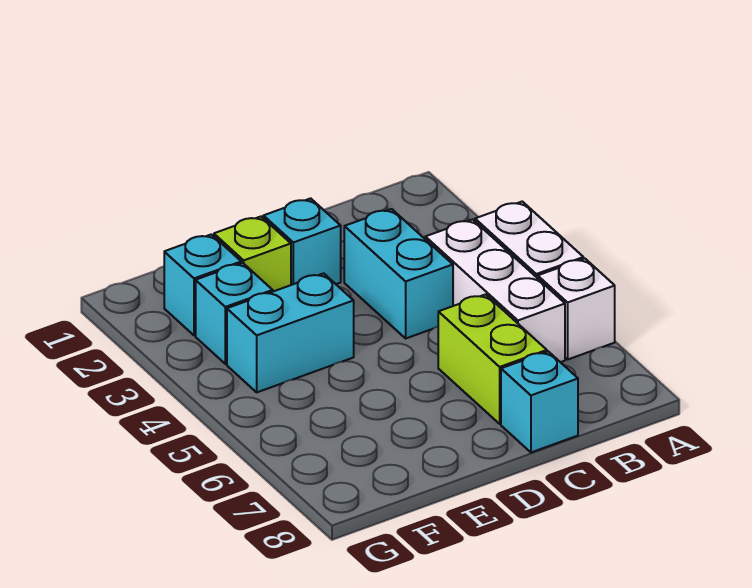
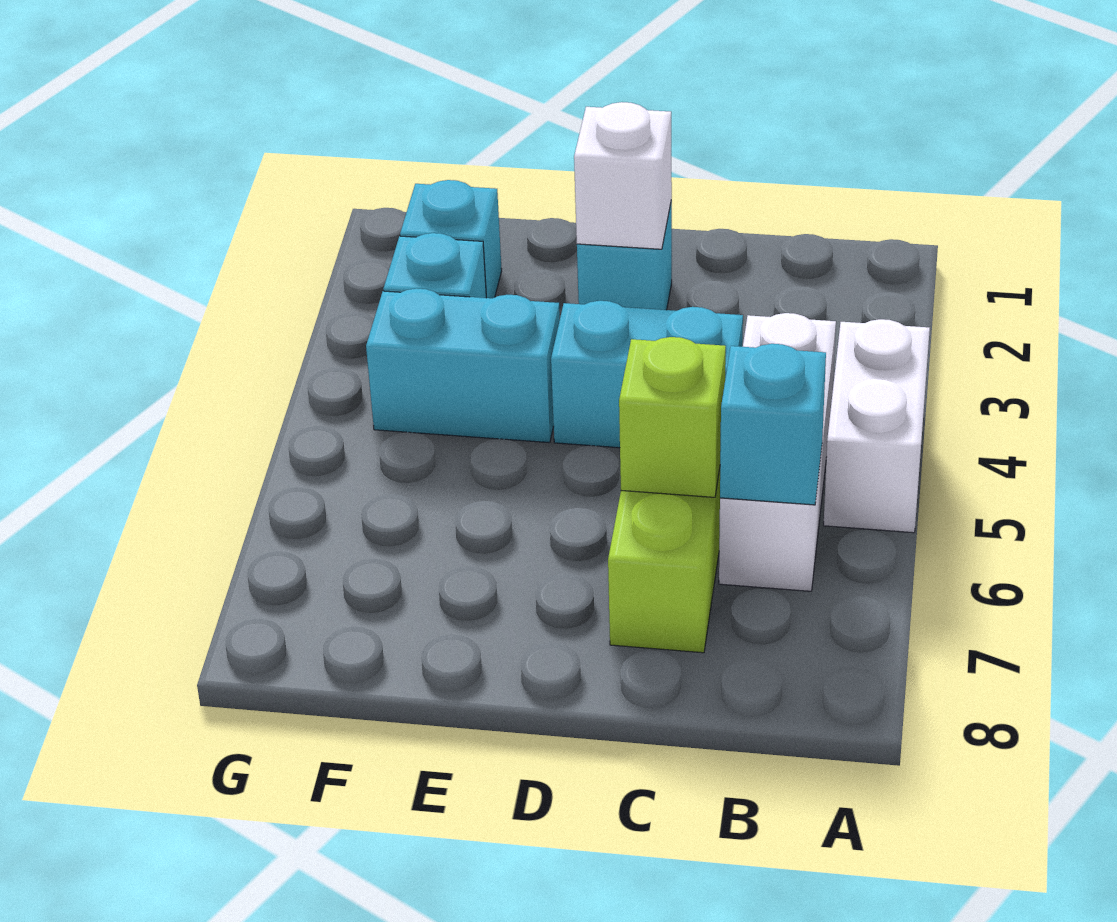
white 1x1 brick [538,259,615,359] -> white 1x1 brick moved to [574,102,672,249]
cyan 1x2 brick [344,209,453,338] -> cyan 1x2 brick turned to [551,301,743,448]
cyan 1x1 brick [501,351,578,452] -> cyan 1x1 brick moved to [720,344,826,505]
lime 1x1 brick [214,217,291,291] -> lime 1x1 brick moved to [619,337,726,497]

